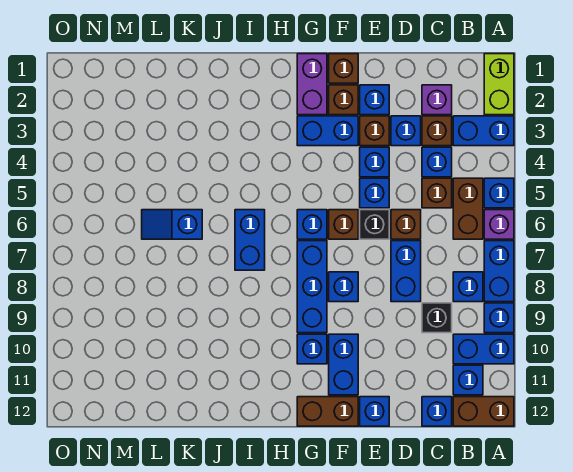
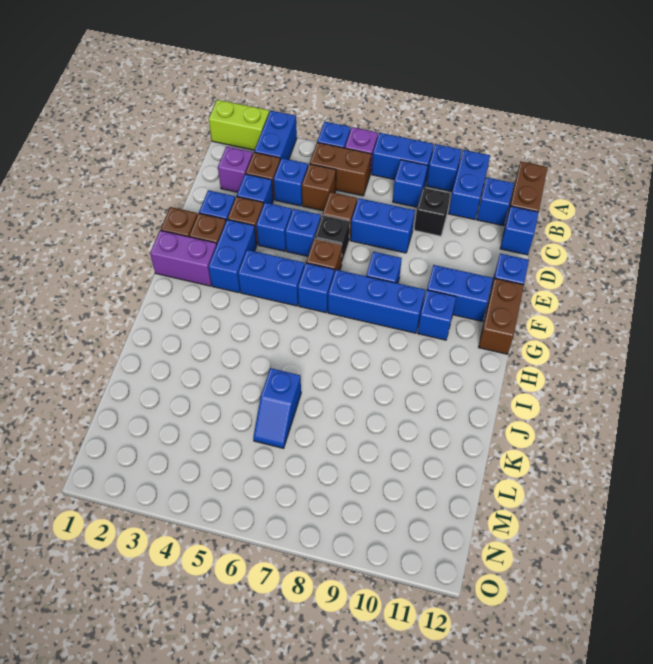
blue 1x2 brick [235,210,265,270] -> blue 1x2 brick moved to [238,250,305,306]

